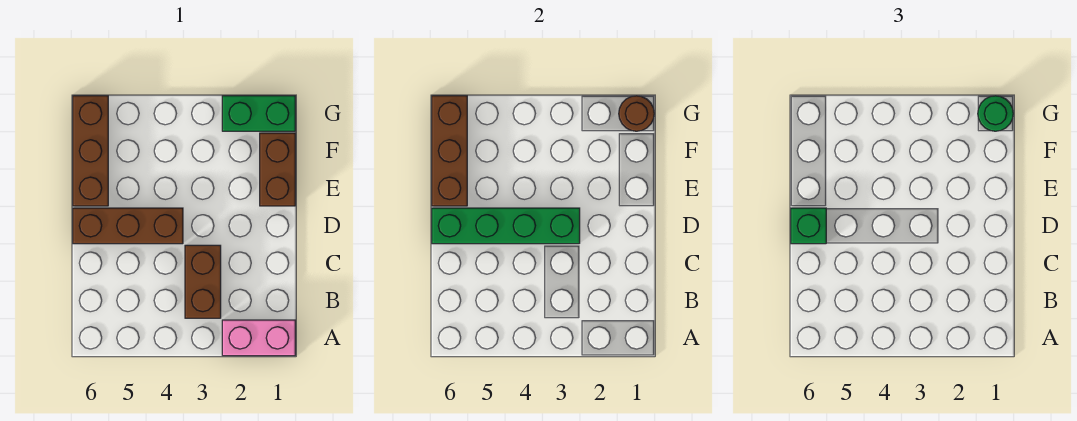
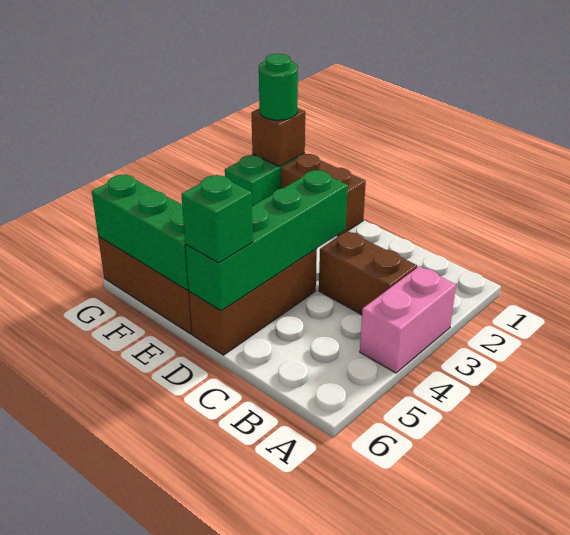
pink 1x2 brick [222,320,295,356] -> pink 1x2 brick moved to [360,266,456,373]
brown 1x3 brick [432,96,467,206] -> green 1x3 brick [92,174,189,290]
brown 1x1 round brick [619,96,654,131] -> brown 1x1 brick [251,108,305,167]

